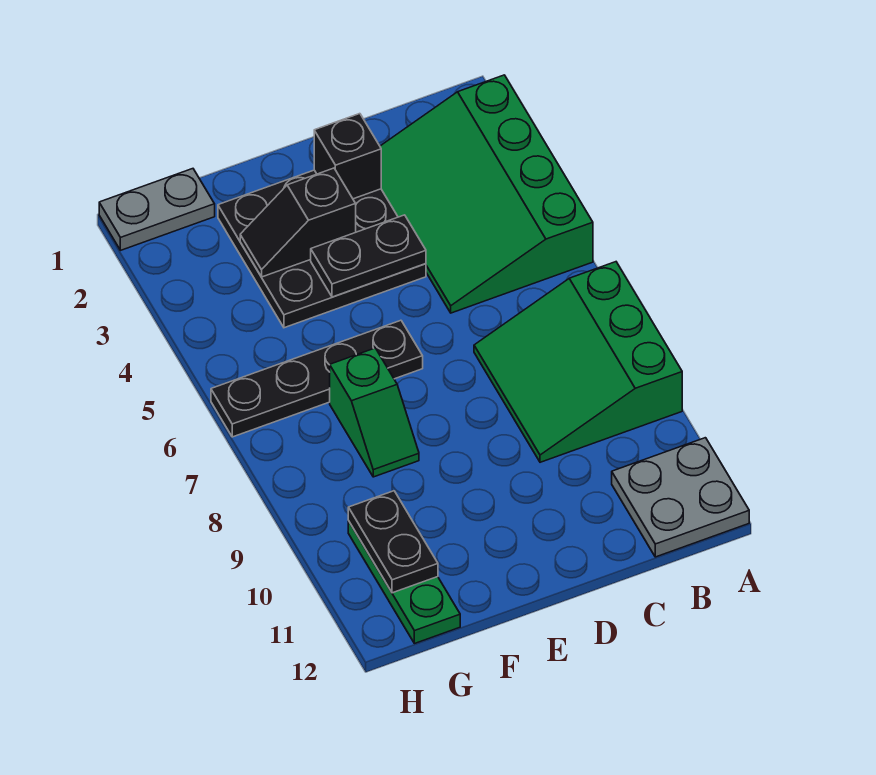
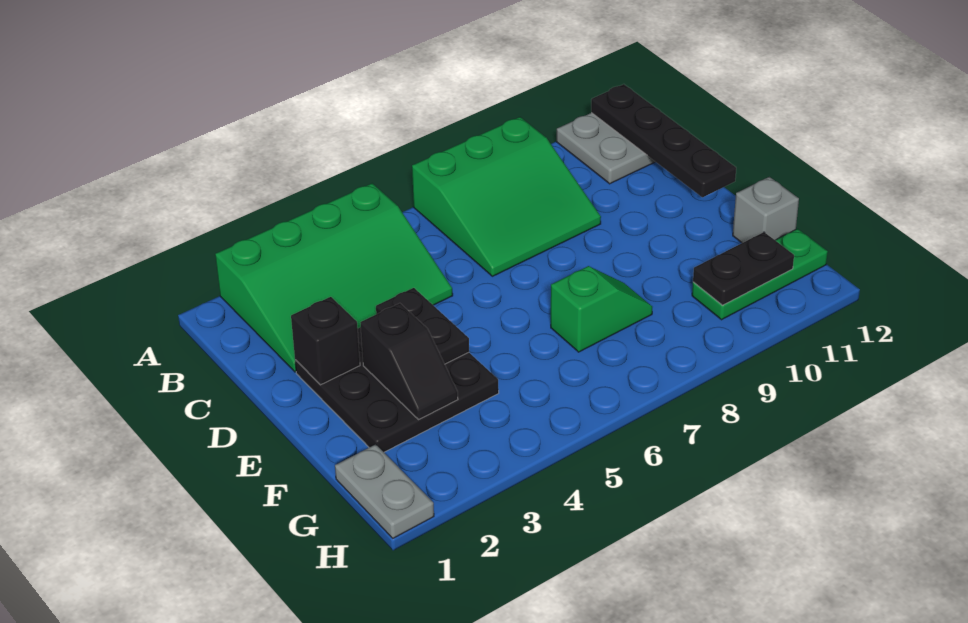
black 1x4 plate [211,320,423,437] -> black 1x4 plate moved to [591,84,736,197]
none -> grey 1x1 brick [733,177,799,243]

